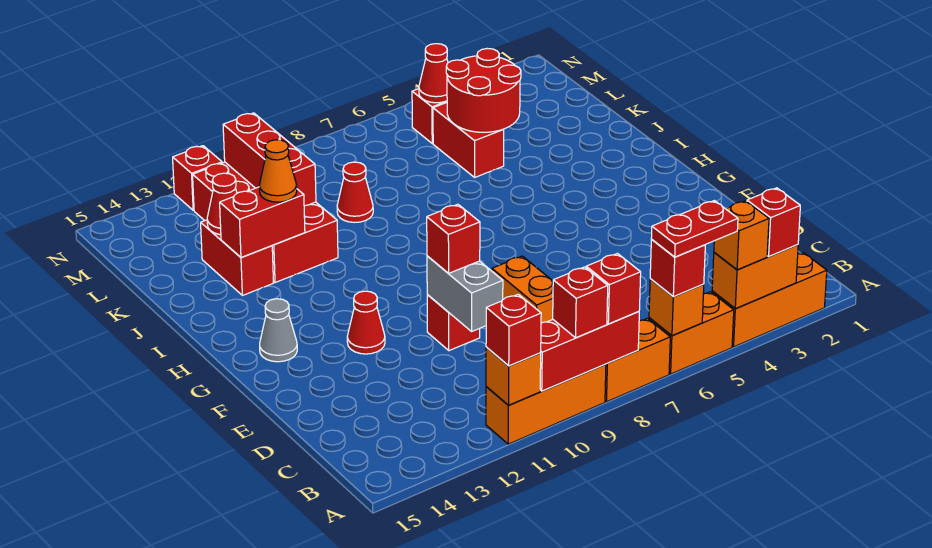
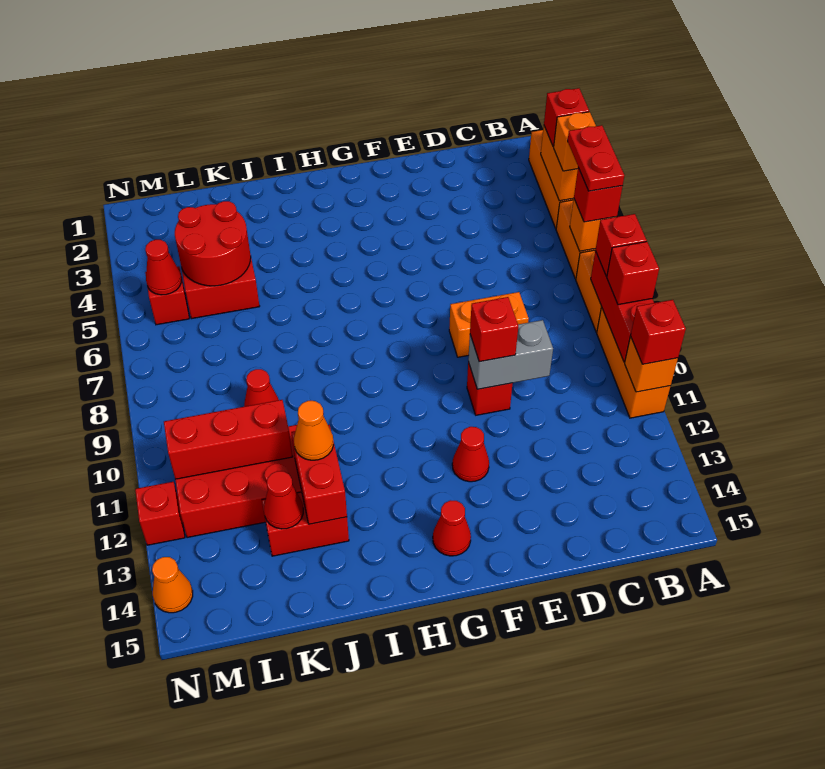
grey 1x1 cone [260,299,297,362] -> red 1x1 cone [433,500,471,556]
none -> orange 1x1 cone [152,557,193,613]

